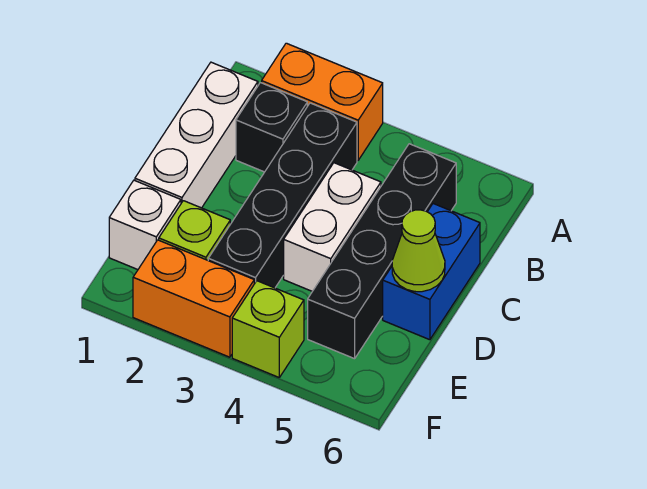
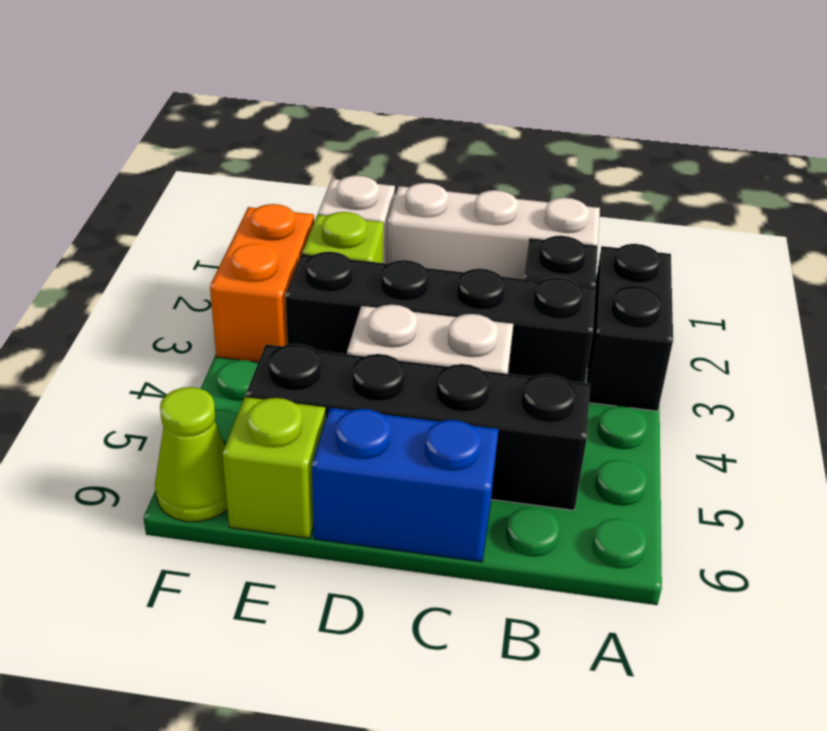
orange 1x2 brick [262,43,383,160] -> black 1x2 brick [586,244,673,411]
lime 1x1 cone [392,210,445,292] -> lime 1x1 cone moved to [155,387,228,522]
lime 1x1 brick [232,281,304,377] -> lime 1x1 brick moved to [222,397,326,538]

